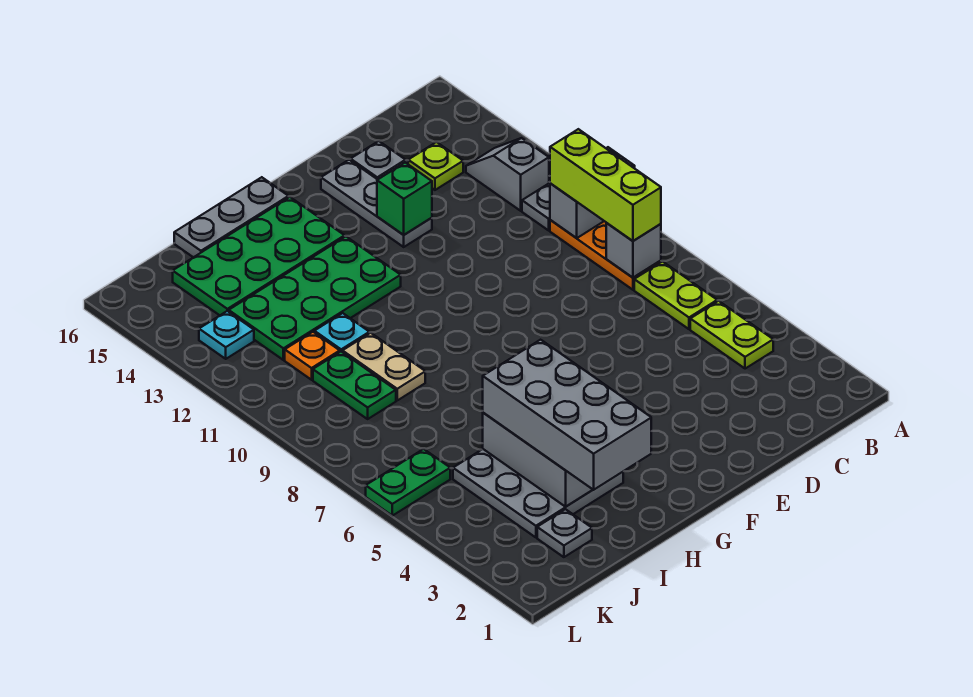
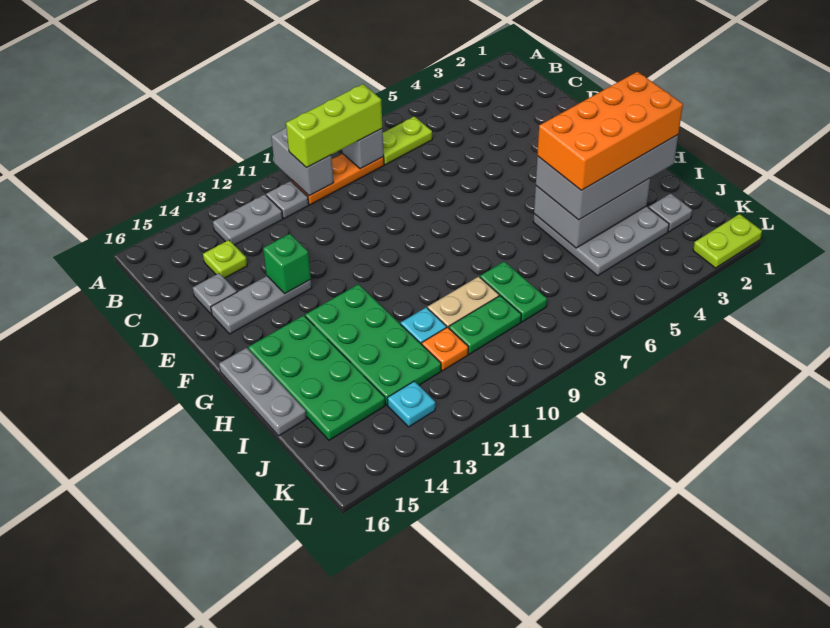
lime 1x2 plate [690,301,773,369] -> lime 1x2 plate moved to [693,214,762,268]
grey 1x2 slope [466,138,549,211] -> grey 1x2 plate [213,194,283,245]
none -> orange 2x4 brick [537,72,683,190]
green 1x2 plate [366,449,450,516] -> green 1x2 plate moved to [480,261,547,322]

